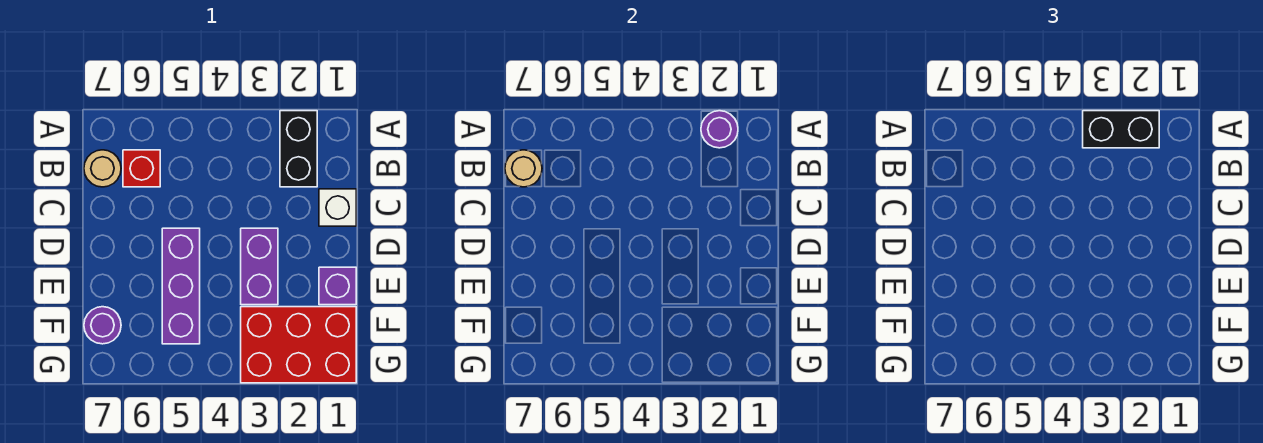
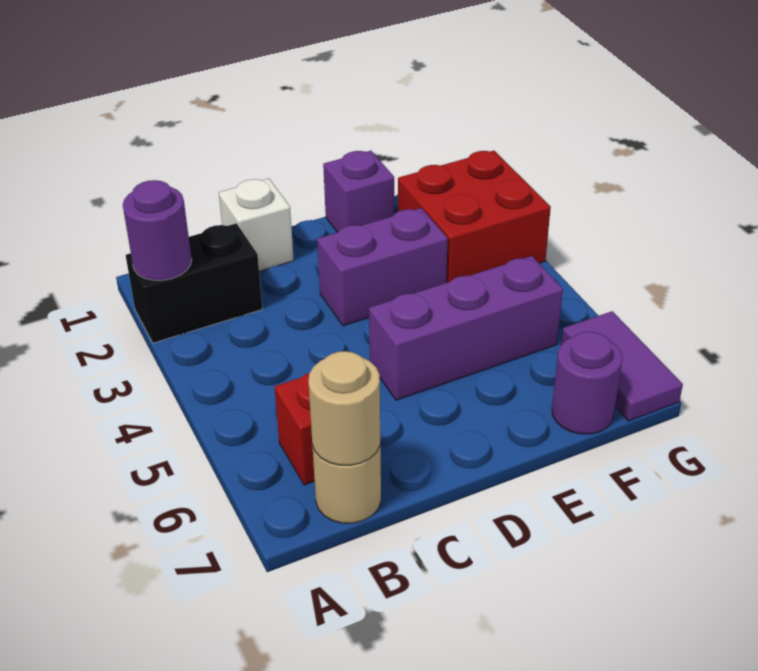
black 1x2 brick [1083,111,1159,148] -> none
red 2x3 brick [241,307,356,383] -> red 2x2 brick [398,151,551,283]
none -> purple 1x2 tile [561,311,683,421]

